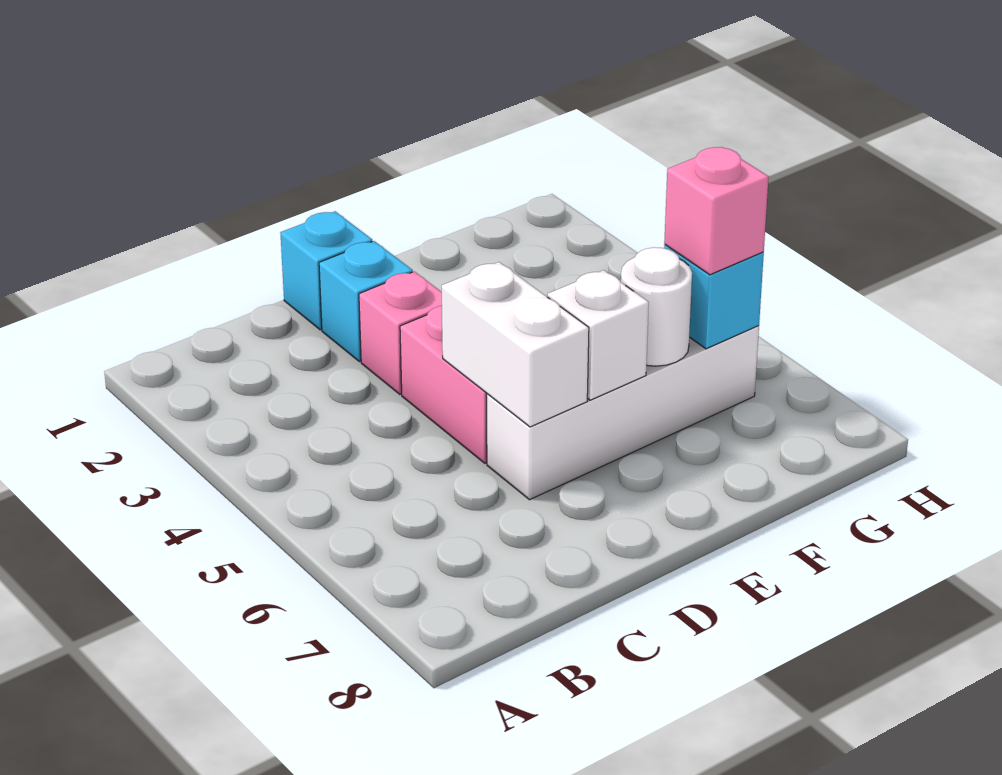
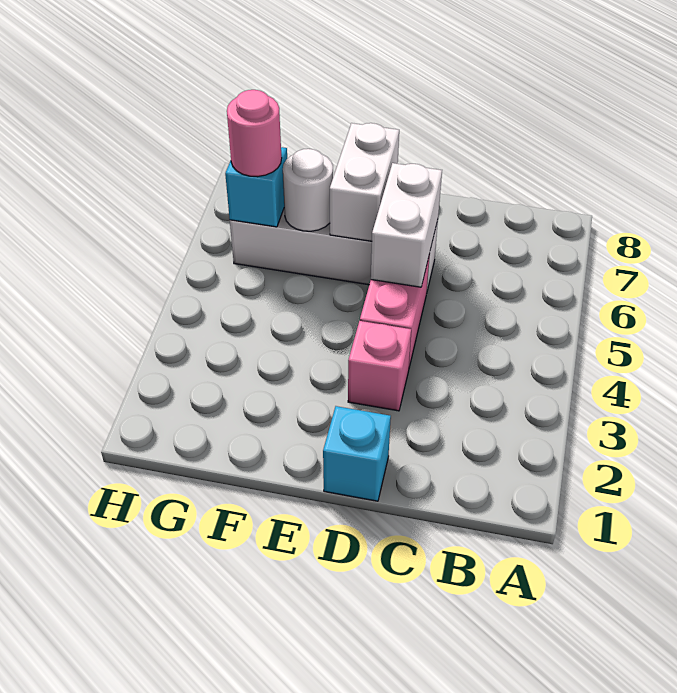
cyan 1x1 brick [319,241,413,362] -> none
white 1x1 brick [547,270,649,400] -> white 1x2 brick [330,123,399,241]
pink 1x1 brick [664,147,769,275] -> pink 1x1 round brick [227,90,282,177]

